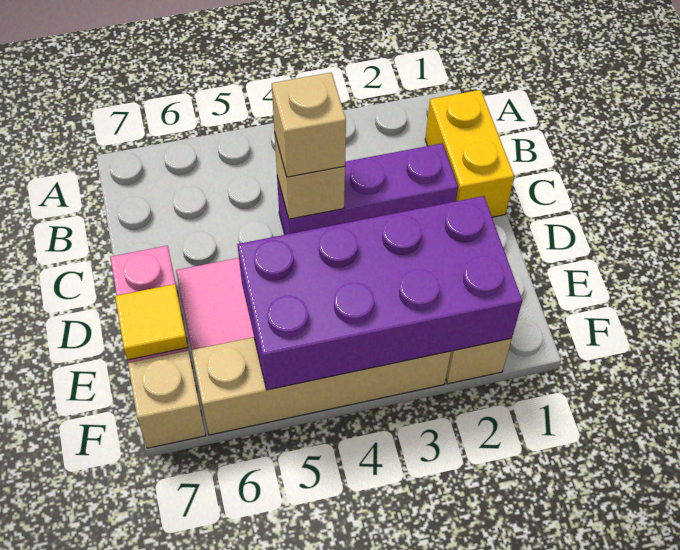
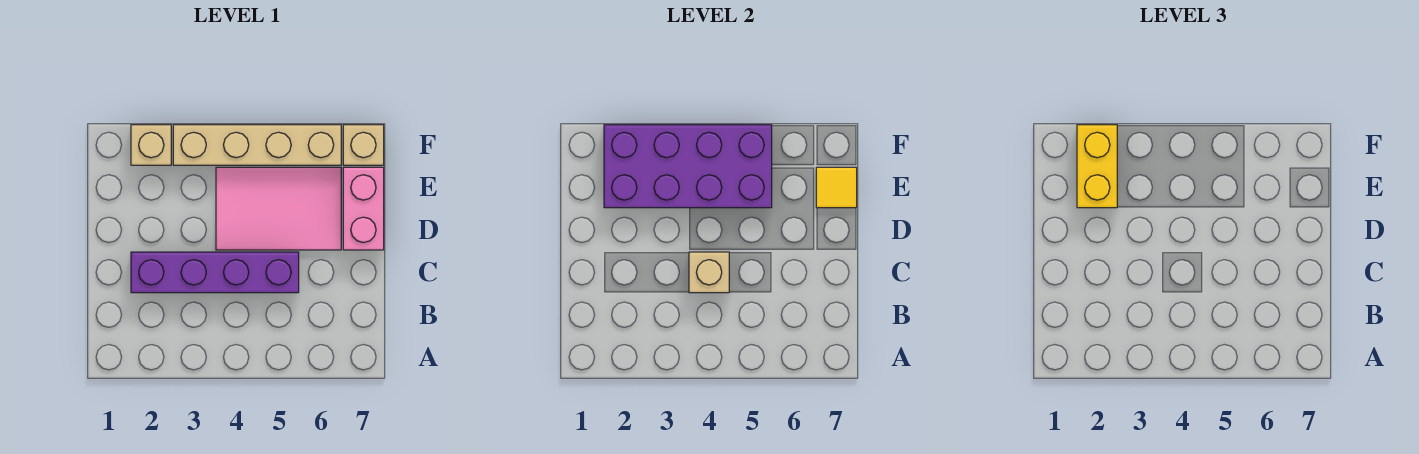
yellow 1x2 brick [425,90,514,217] -> yellow 1x2 brick moved to [1077,125,1117,208]
purple 1x3 brick [277,143,458,235] -> purple 1x4 brick [131,252,299,293]
tan 1x1 brick [272,73,346,177] -> none

